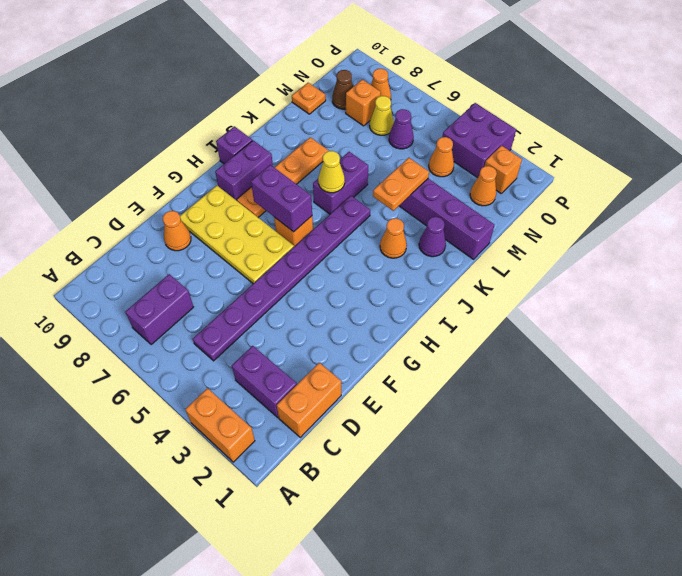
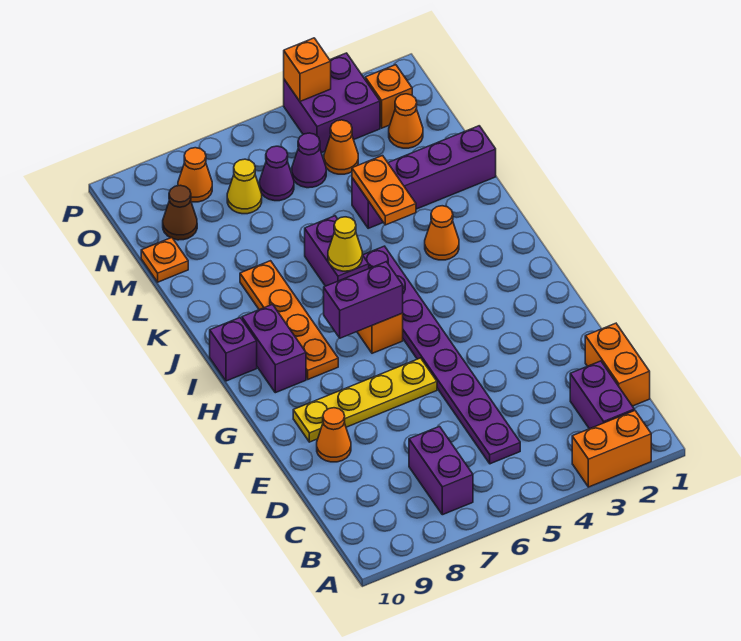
purple 1x2 brick [232,346,297,417] -> purple 1x2 brick turned to [570,361,634,429]
yellow 2x4 plate [180,186,294,284] -> yellow 1x4 plate [293,358,437,442]
purple 1x1 cone [419,217,446,257] -> purple 1x1 cone moved to [292,133,326,188]
orange 1x1 brick [346,79,381,126] -> orange 1x1 brick moved to [284,38,331,101]

